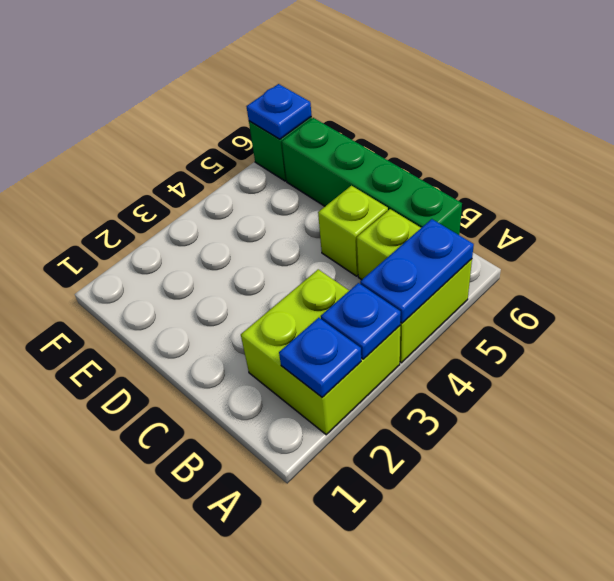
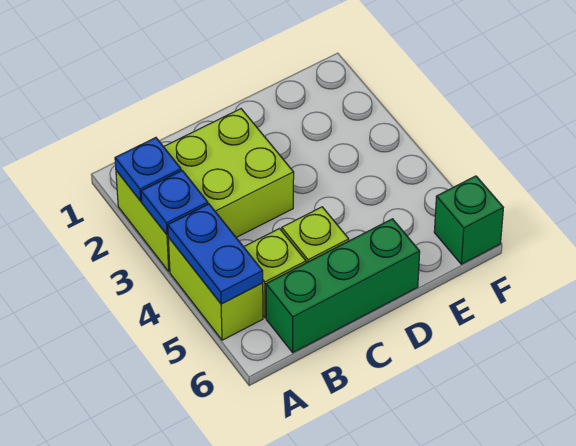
lime 2x2 brick [241,269,400,435] -> lime 2x3 brick [116,109,294,271]
green 1x4 brick [282,118,462,235] -> green 1x3 brick [266,219,420,353]
blue 1x1 plate [247,84,312,139] -> none

